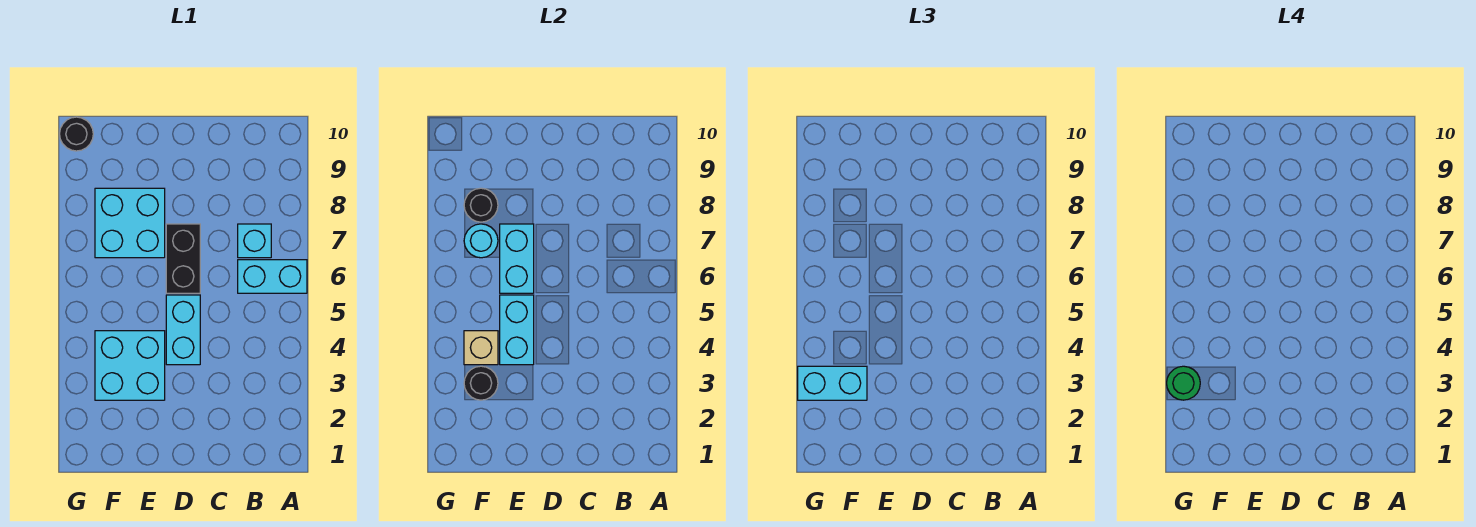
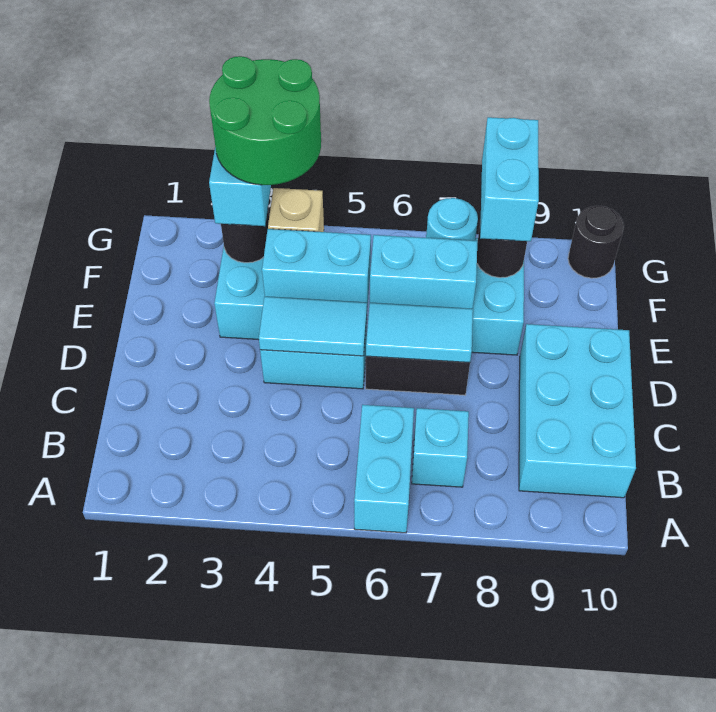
none -> cyan 2x3 brick [519,324,636,498]
none -> cyan 1x2 tile [259,297,367,356]
none -> cyan 1x2 tile [366,303,473,363]
none -> cyan 1x2 brick [480,117,539,241]
green 1x1 round brick [1167,366,1200,400] -> green 2x2 round brick [209,56,321,185]

